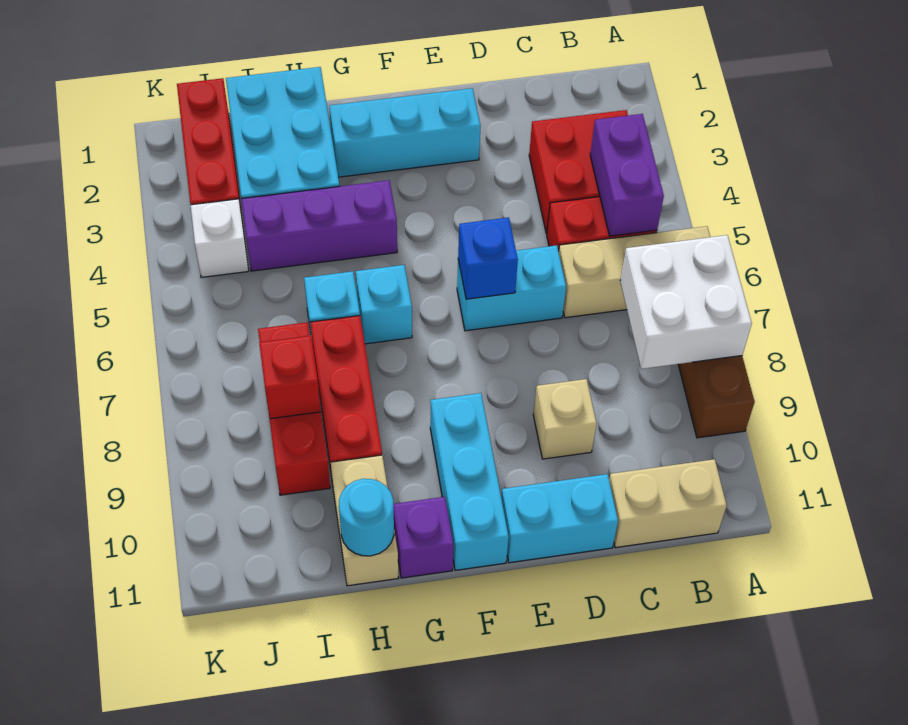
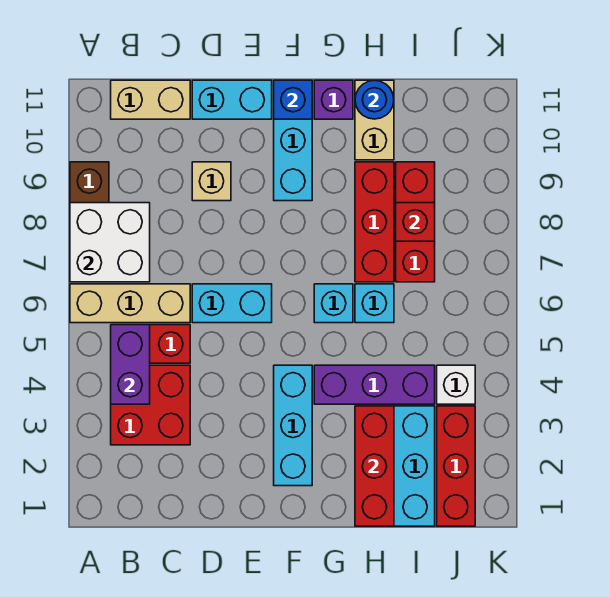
cyan 1x3 brick [329,88,481,177] -> cyan 1x3 brick turned to [274,365,312,486]
blue 1x1 brick [458,218,518,299] -> blue 1x1 brick moved to [274,80,312,119]
none -> red 1x3 brick [355,406,394,526]
cyan 1x1 round brick [339,479,394,556] -> blue 1x1 round brick [355,80,394,119]

